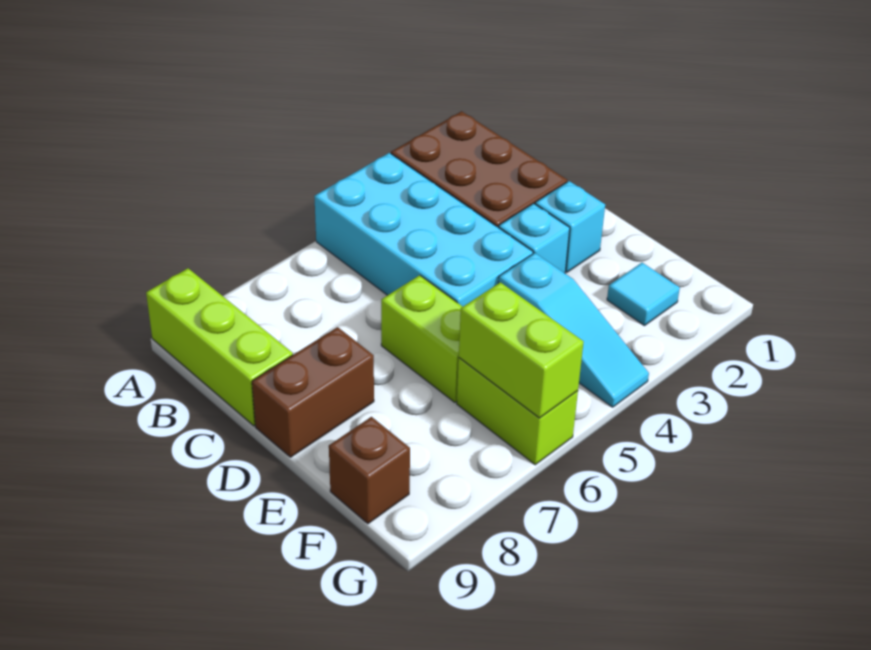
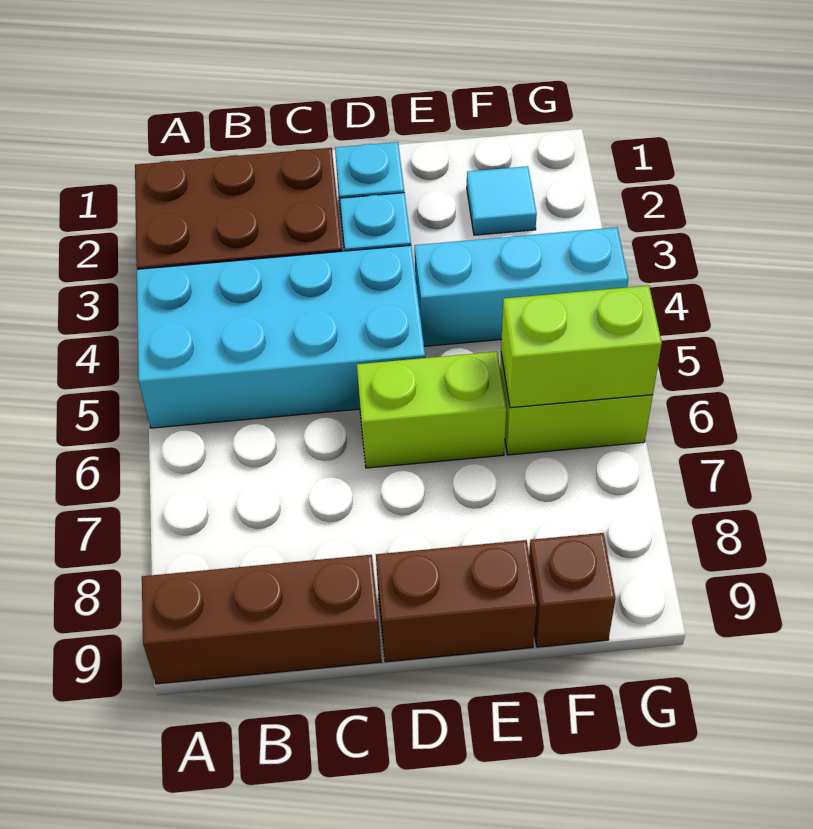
lime 1x3 brick [146,268,293,426] -> brown 1x3 brick [142,555,381,684]
brown 1x2 brick [252,327,374,457] -> brown 1x2 brick turned to [376,540,537,662]
cyan 1x3 slope [498,253,649,407] -> cyan 1x3 brick [415,227,628,346]

